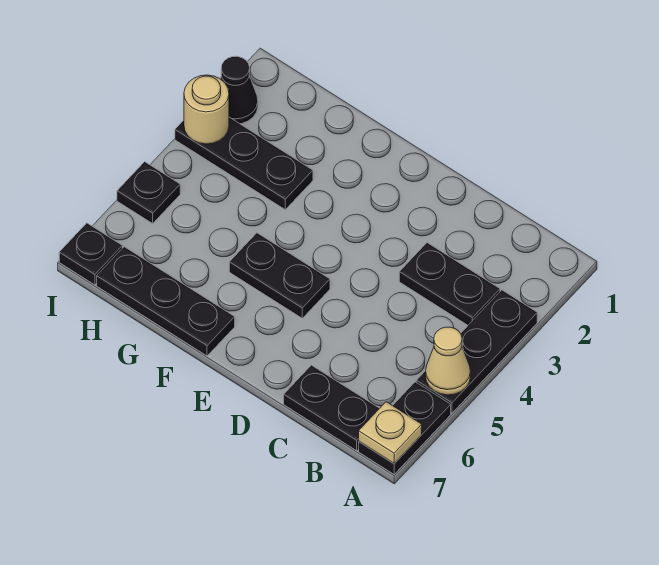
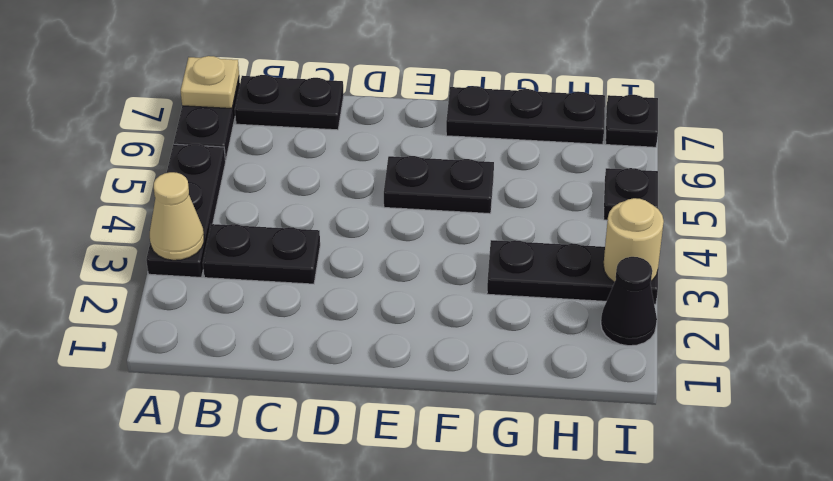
tan 1x1 cone [426,327,471,395] -> tan 1x1 cone moved to [150,172,204,260]

